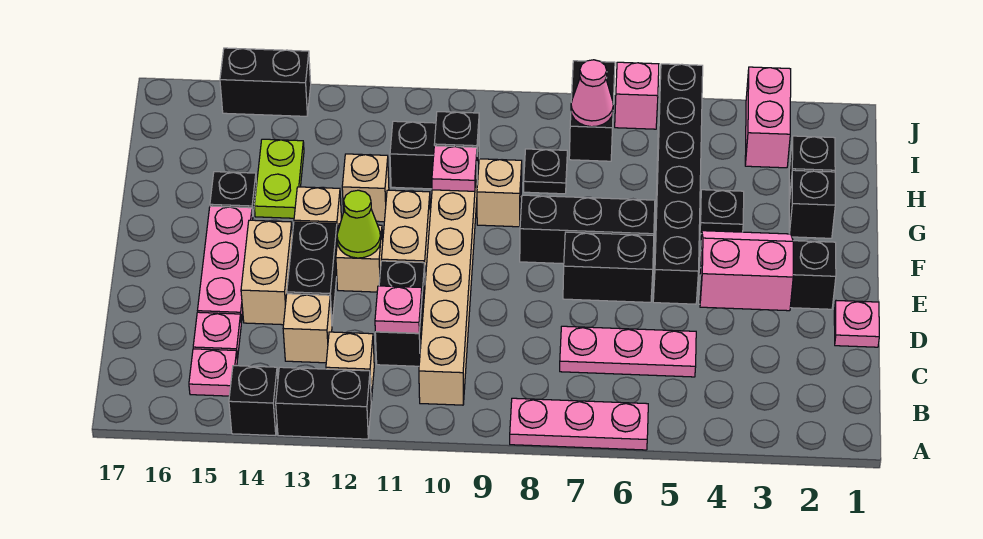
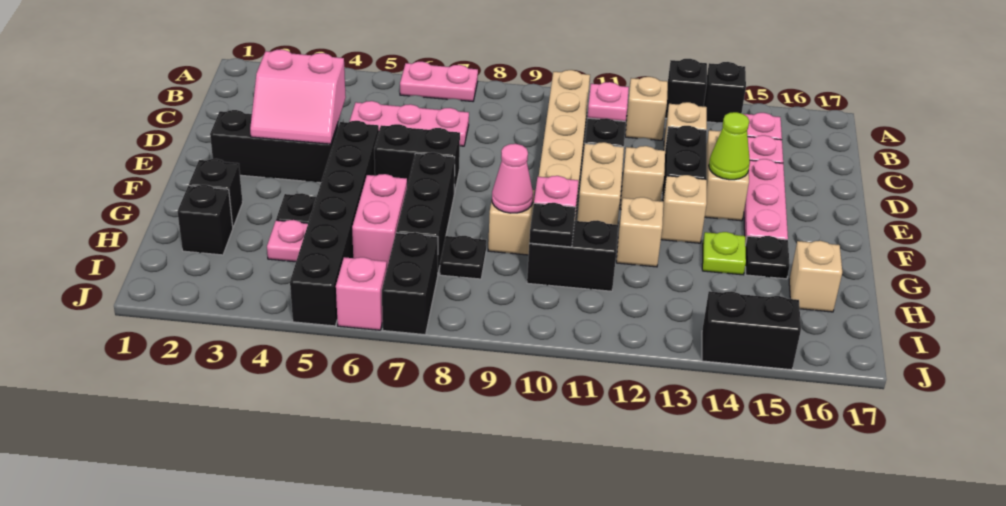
pink 1x3 plate [510,398,648,450] -> pink 1x2 plate [400,62,478,101]
black 1x2 brick [276,367,371,439] -> black 1x1 brick [665,59,707,118]
pink 1x1 plate [834,301,879,347] -> pink 1x1 plate moved to [267,220,308,262]
lime 1x1 cone [337,190,381,258] -> lime 1x1 cone moved to [709,112,750,180]
black 1x3 brick [520,195,655,264] -> black 1x3 brick turned to [396,152,455,272]
lime 1x2 plate [254,139,304,218] -> lime 1x1 plate [702,232,746,275]
none -> tan 1x1 brick [789,241,842,312]
pink 1x2 brick [745,67,791,168] -> pink 1x2 brick moved to [352,174,407,267]
pink 1x1 cone [571,60,613,127] -> pink 1x1 cone moved to [492,144,533,213]

